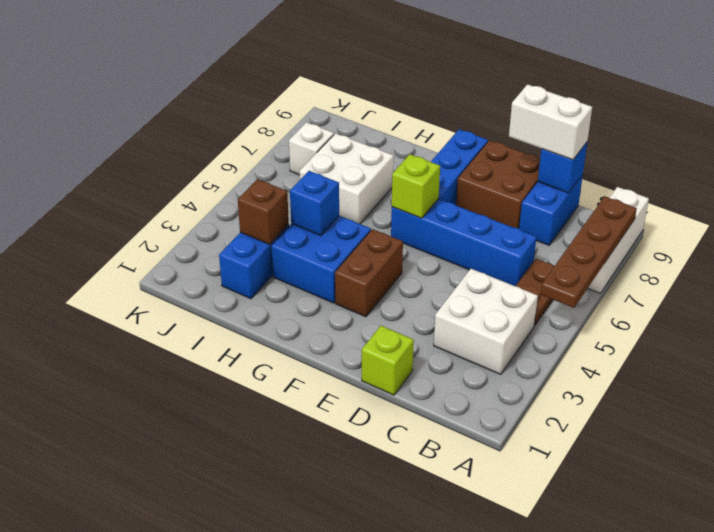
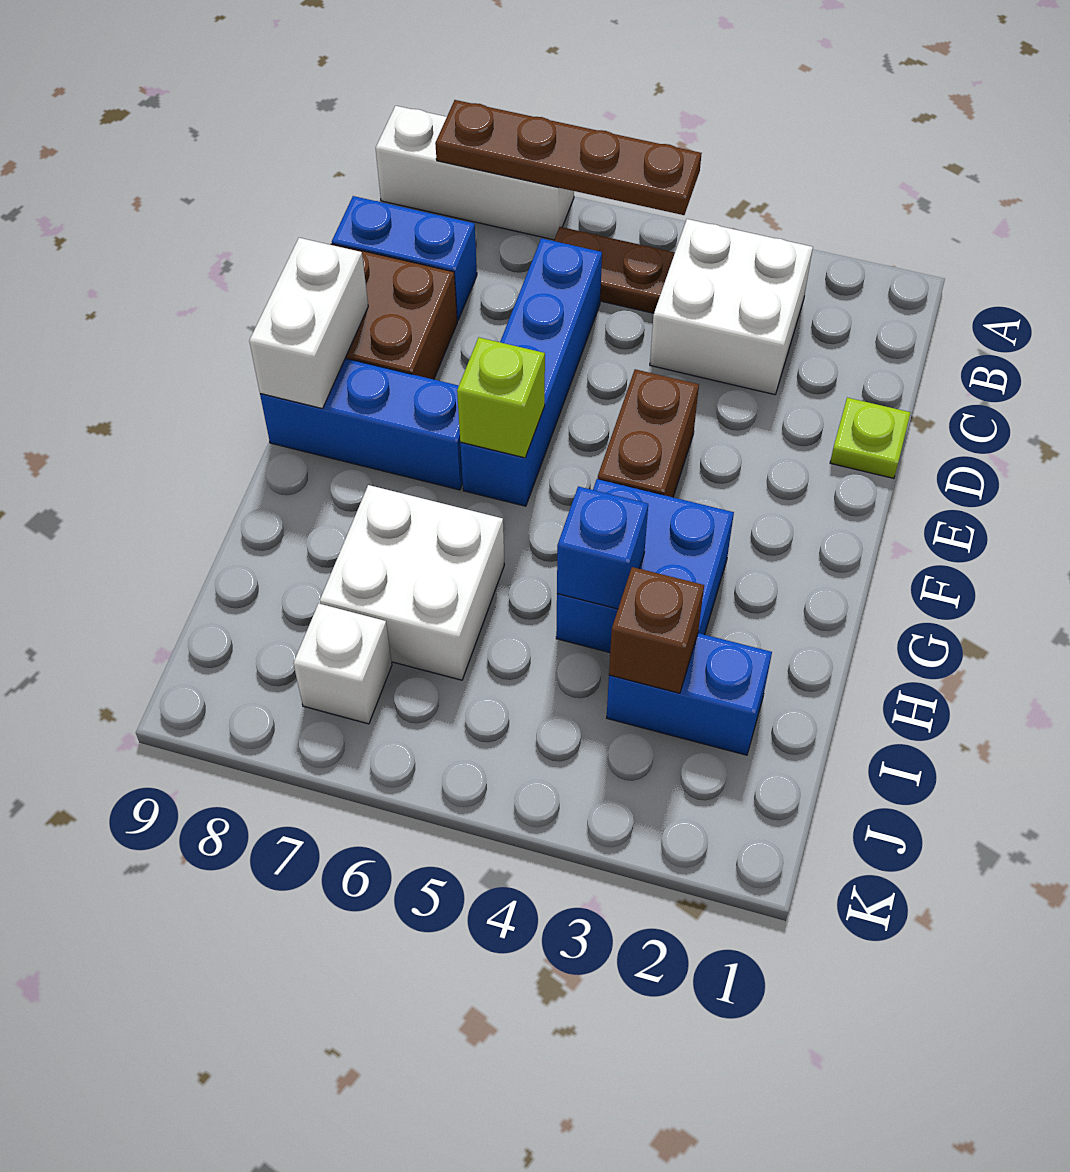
blue 1x1 brick [538,142,587,193] -> none
white 1x2 brick [509,84,592,160] -> white 1x2 brick moved to [249,238,368,409]
lime 1x1 brick [362,326,414,395] -> lime 1x1 plate [830,398,911,478]
brown 1x2 brick [335,229,403,317] -> brown 1x2 brick turned to [598,369,699,497]

